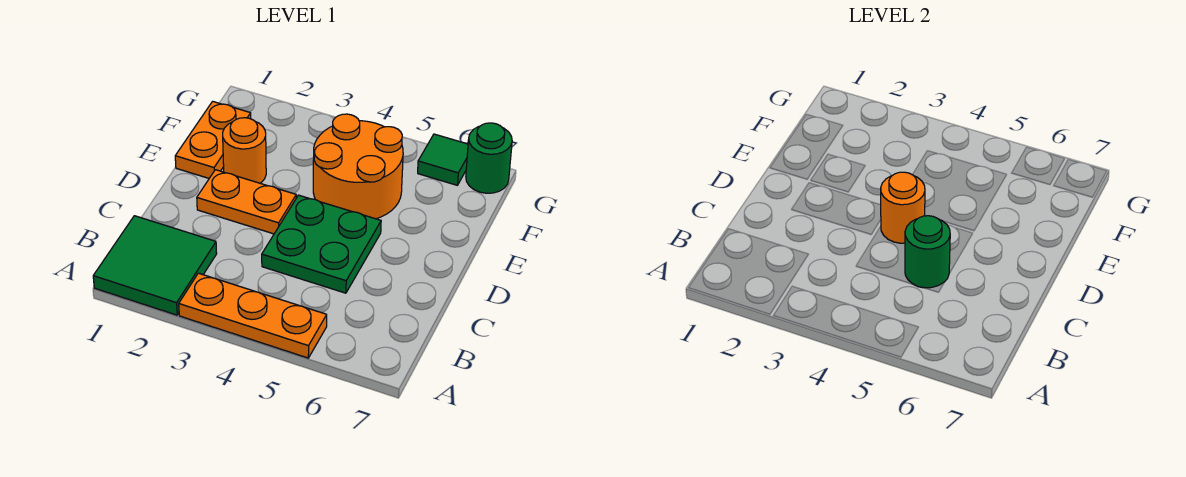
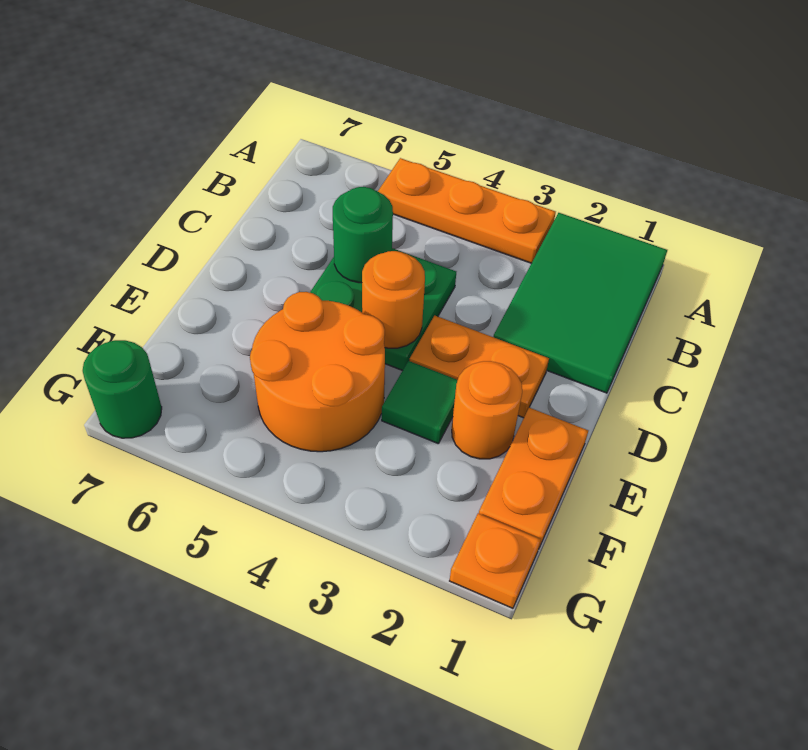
green 2x2 tile [93,216,217,315] -> green 2x3 tile [493,213,667,393]
none -> orange 1x1 plate [450,513,541,608]
green 1x1 tile [418,134,468,185] -> green 1x1 tile moved to [382,361,458,444]

